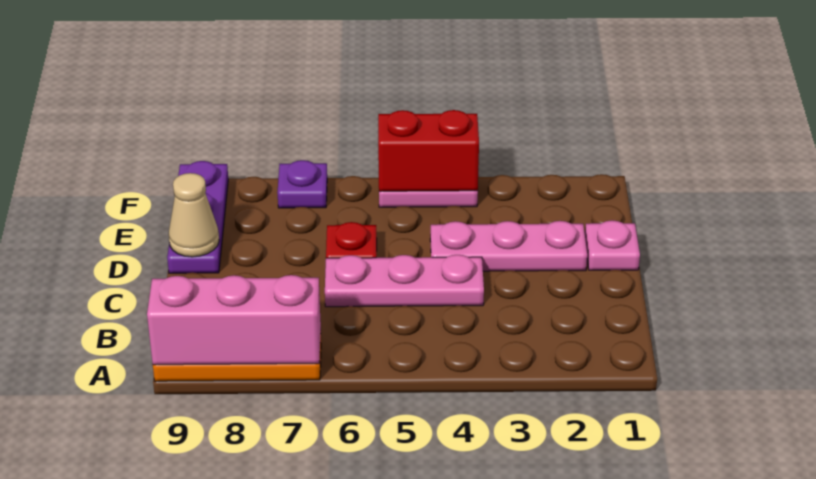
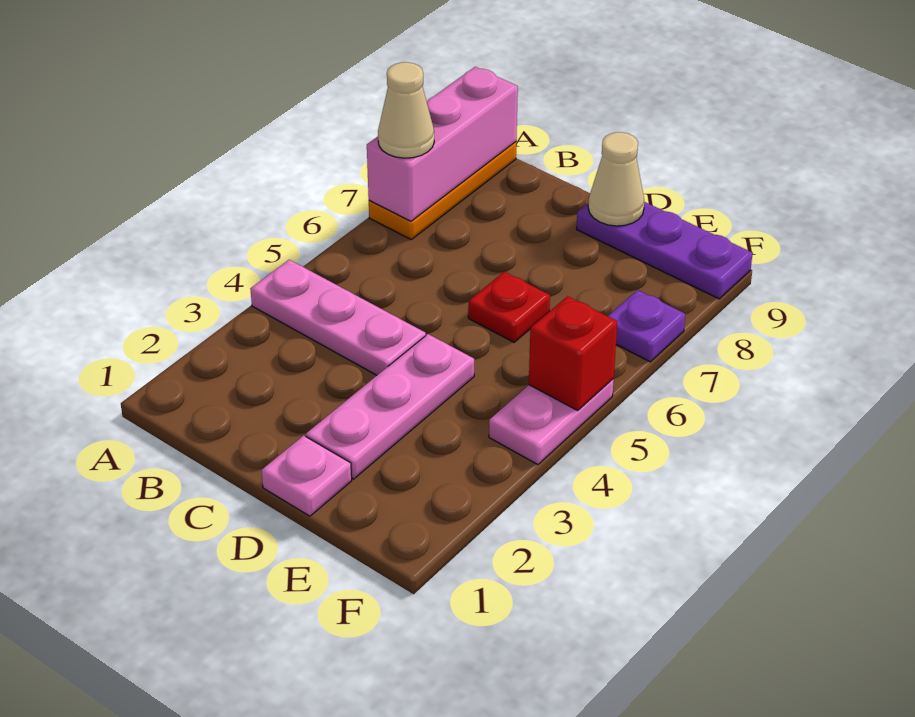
none -> tan 1x1 cone [378,62,434,158]
pink 1x3 plate [325,255,484,307] -> pink 1x3 plate turned to [250,260,426,375]
red 1x2 brick [378,110,479,191] -> red 1x1 brick [529,296,617,410]

